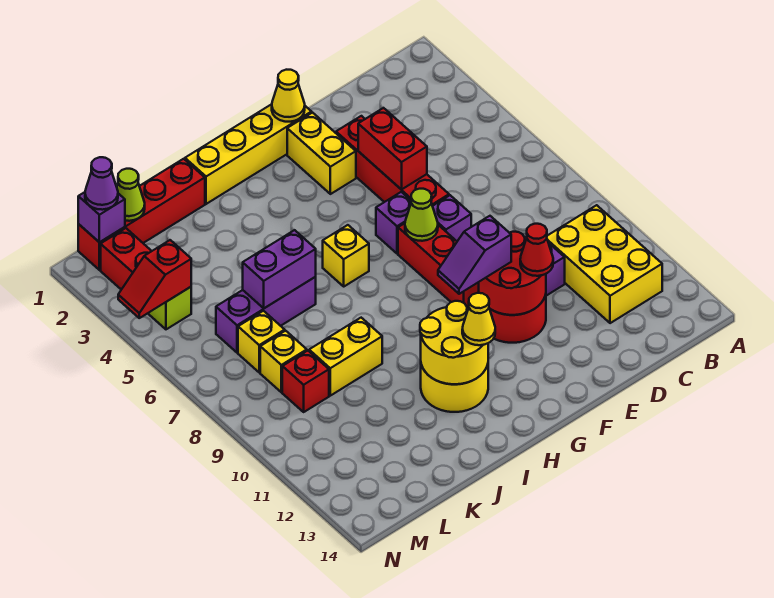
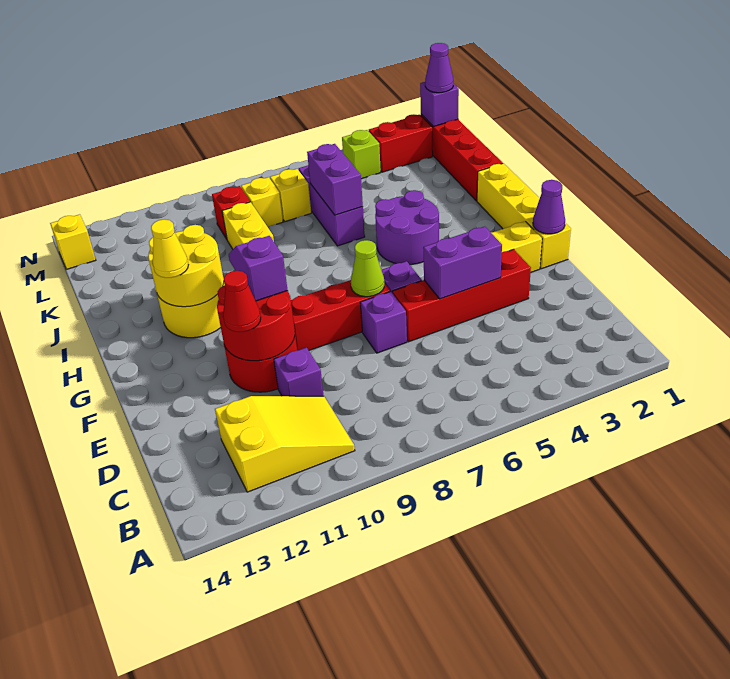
yellow 2x3 brick [547,205,662,323] -> yellow 2x3 slope [215,396,355,492]
red 1x2 brick [358,108,427,190] -> purple 1x2 brick [423,227,502,299]
yellow 1x1 cone [272,70,305,122] -> purple 1x1 cone [533,180,565,234]
none -> purple 2x2 round brick [375,190,439,265]
yellow 1x1 brick [323,225,369,286] -> yellow 1x1 brick moved to [50,214,96,269]
lime 1x1 cone [117,169,145,221] -> none
red 1x2 slope [118,240,191,318] -> none

